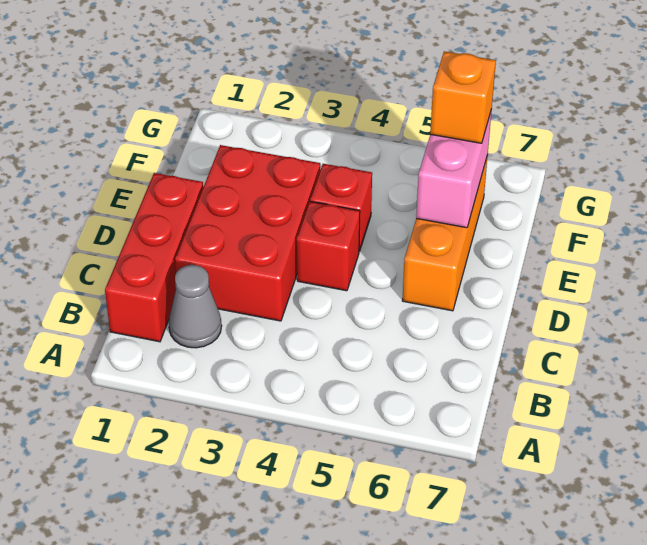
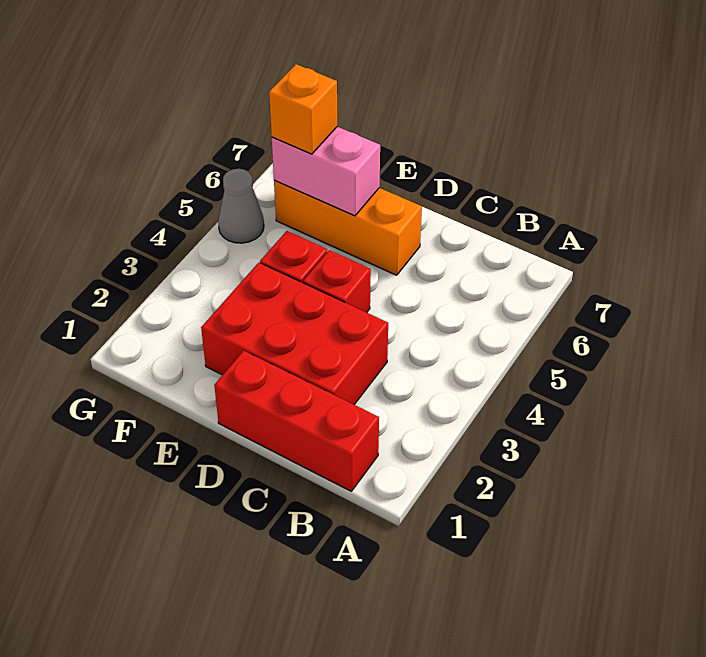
grey 1x1 cone [169,265,222,348] -> grey 1x1 cone moved to [218,169,264,243]

